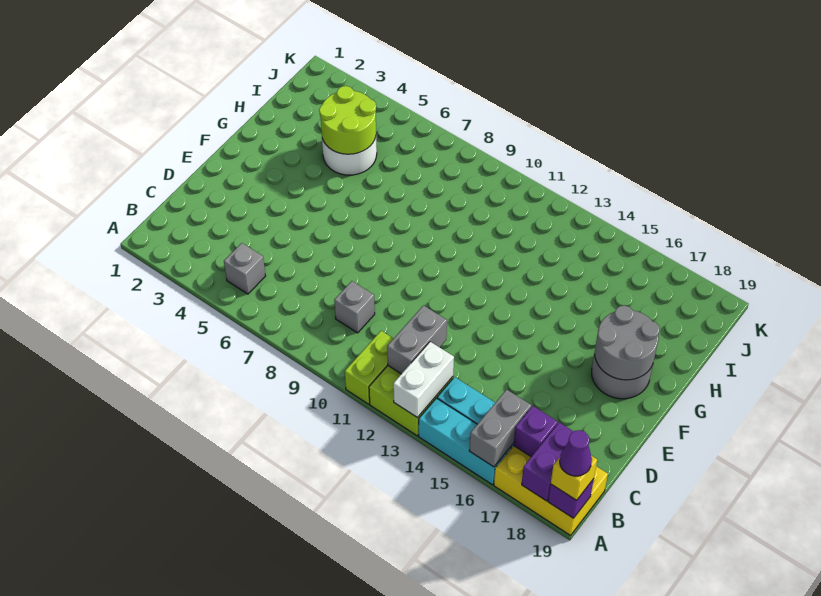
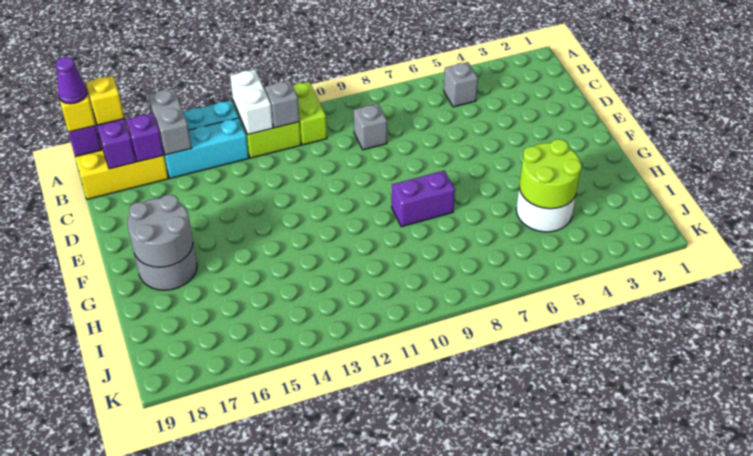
none -> yellow 1x1 brick [86,76,124,125]
grey 1x2 brick [387,306,447,374] -> grey 1x1 brick [265,80,300,128]
none -> purple 1x2 brick [392,171,455,227]

